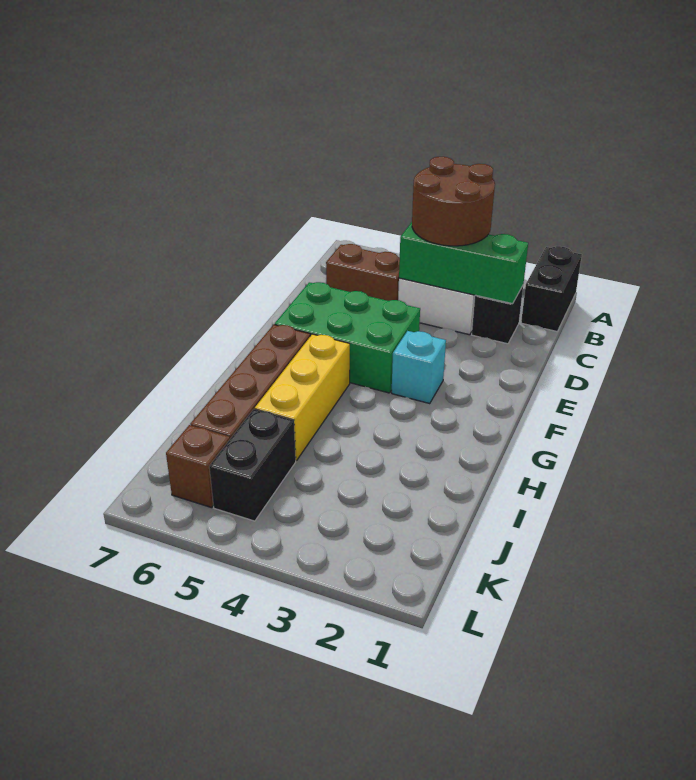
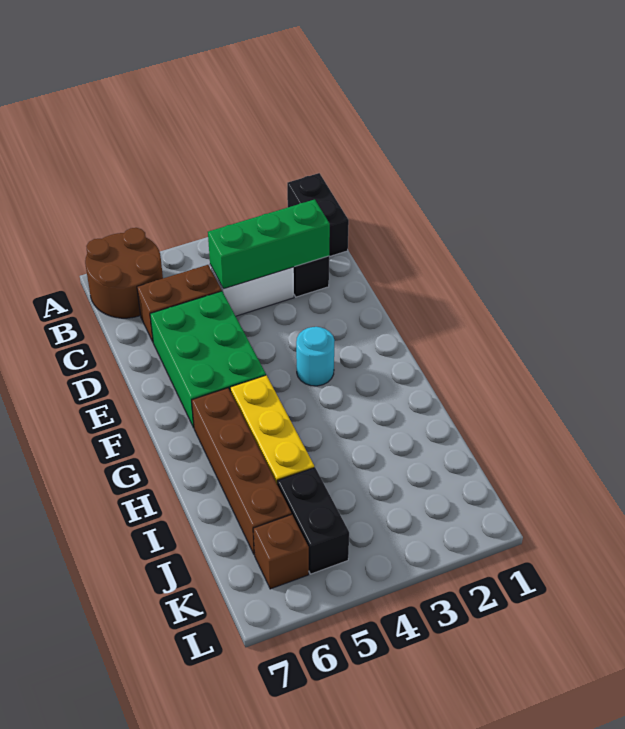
brown 2x2 round brick [412,157,495,246] -> brown 2x2 round brick moved to [85,228,163,318]
green 2x3 brick [275,282,420,393] -> green 2x3 brick turned to [150,291,266,428]
cyan 1x1 brick [392,331,446,403] -> cyan 1x1 round brick [296,327,334,386]

